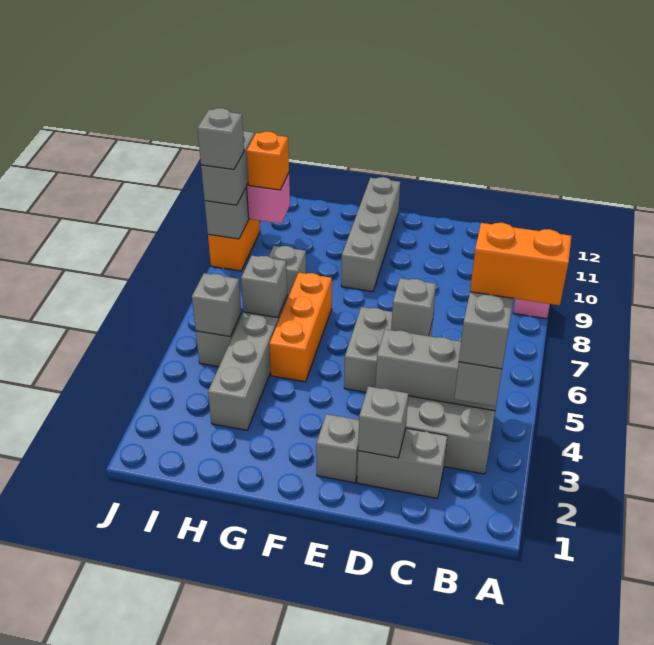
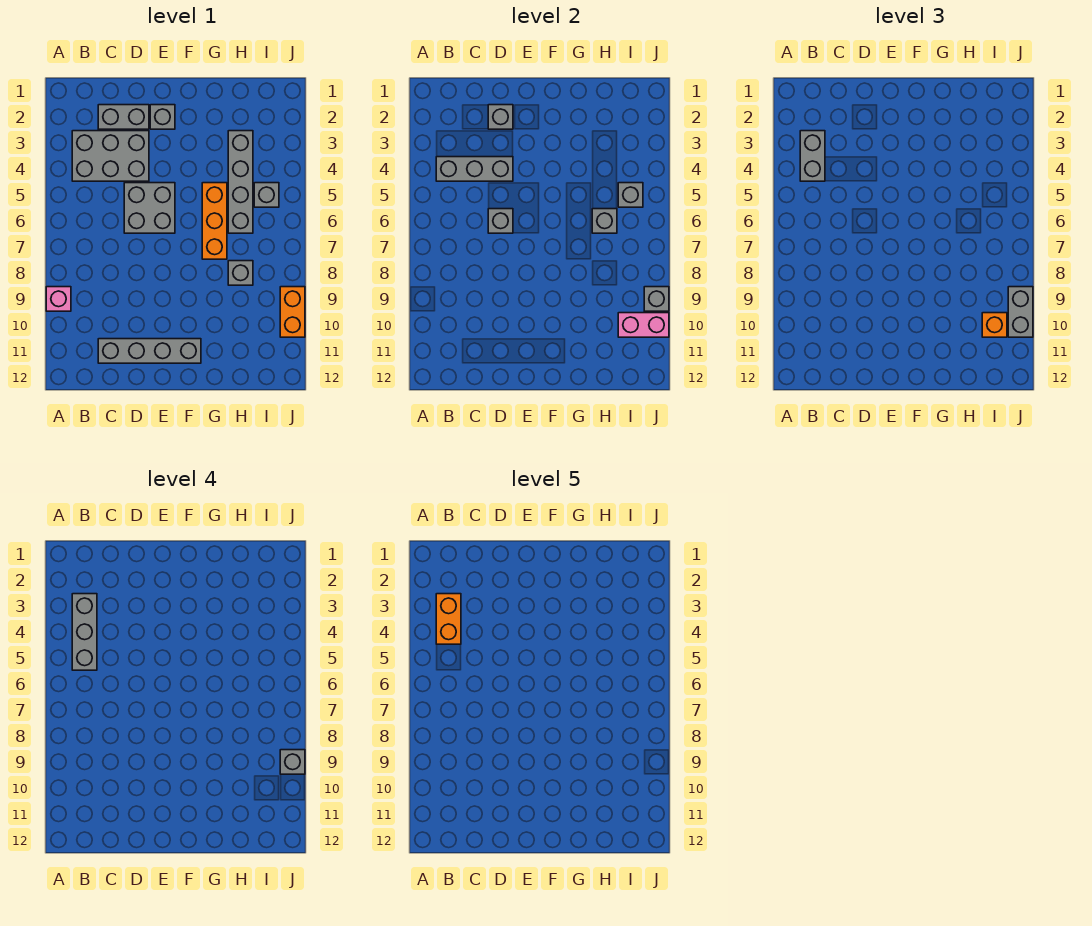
orange 1x2 brick [470,223,571,305] -> orange 1x2 brick turned to [436,594,461,644]
grey 1x4 brick [341,177,400,292] -> grey 1x4 brick turned to [98,339,201,363]

